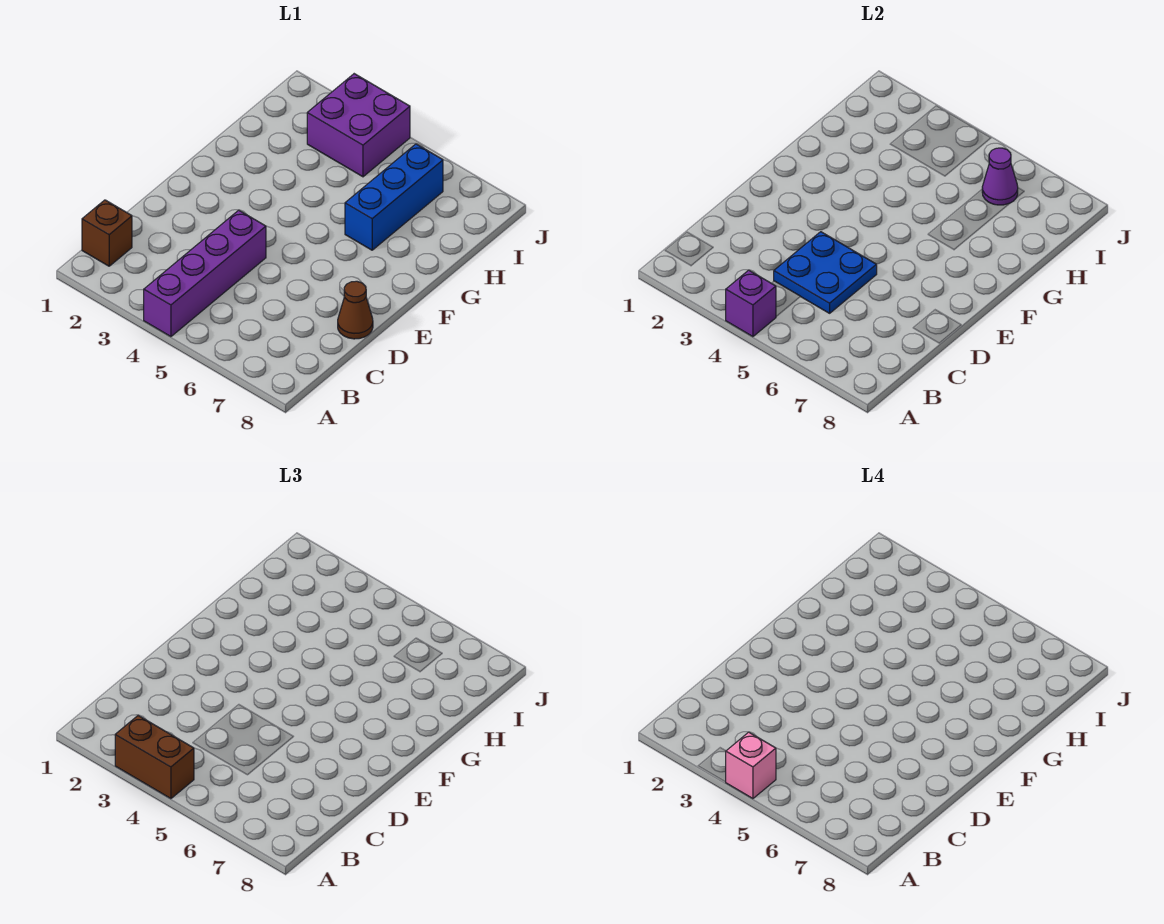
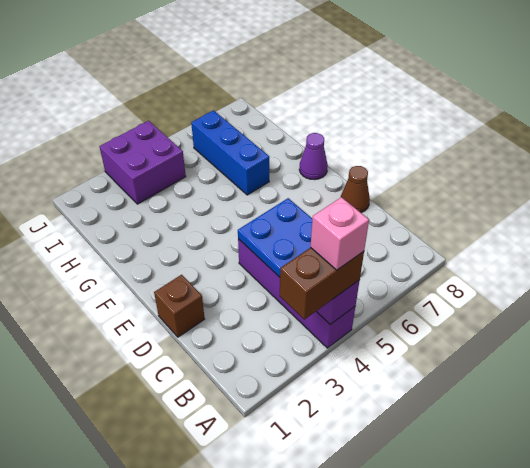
brown 1x1 brick [82,200,132,266] -> brown 1x1 brick moved to [154,275,205,337]
purple 1x1 cone [982,148,1018,205] -> purple 1x1 cone moved to [299,133,328,180]

